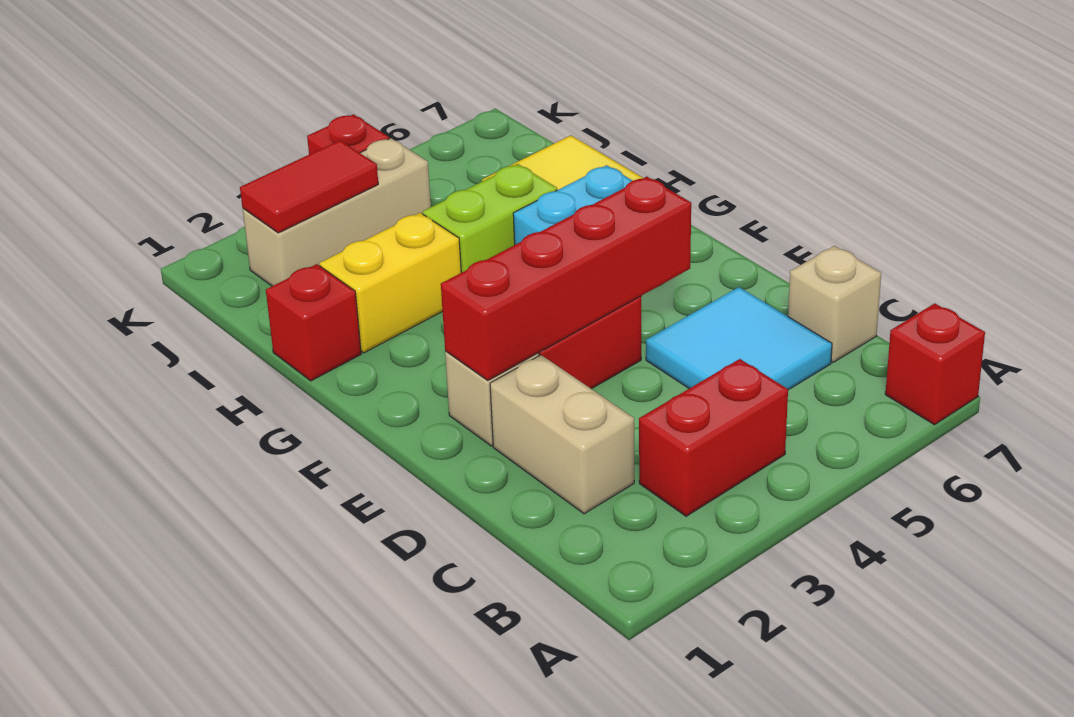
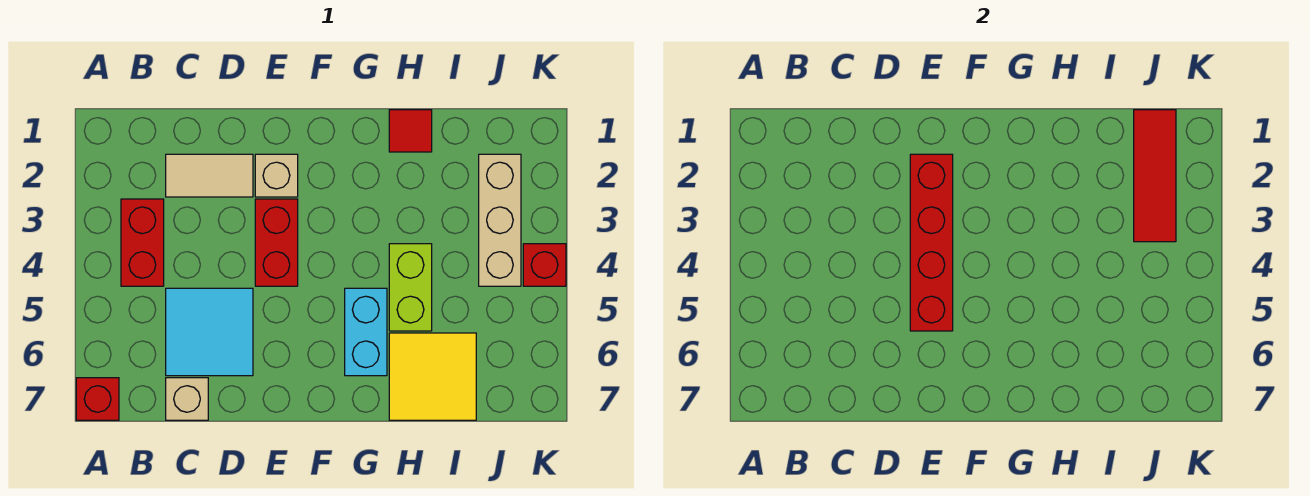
tan 1x2 brick [490,355,634,514] -> tan 1x2 tile [166,154,253,197]
red 1x1 brick [266,264,361,381] -> red 1x1 tile [389,110,432,152]
yellow 1x2 brick [319,213,461,353] -> none
red 1x2 tile [240,140,378,233] -> red 1x3 tile [1134,110,1176,242]

